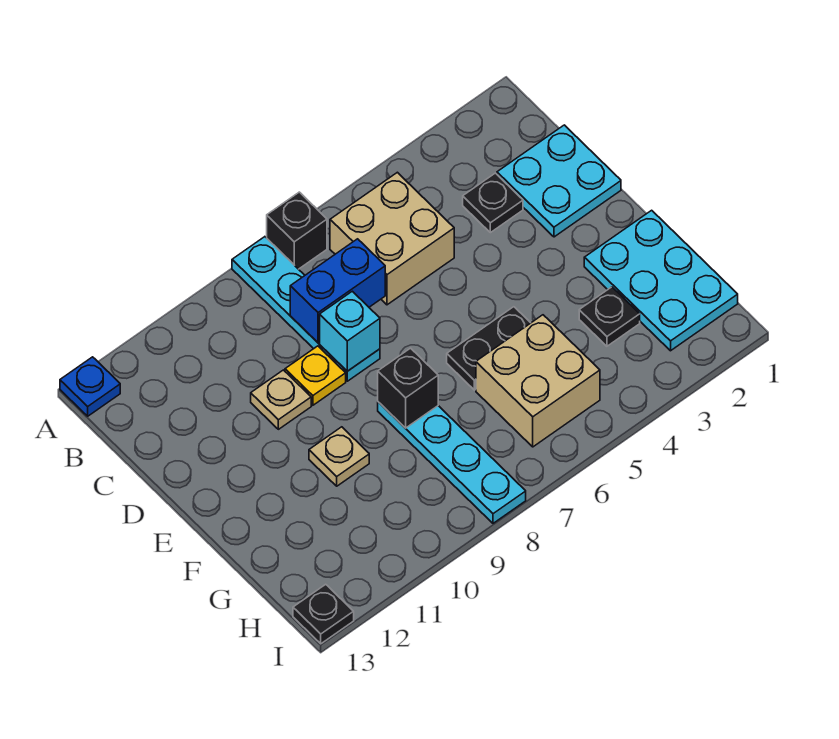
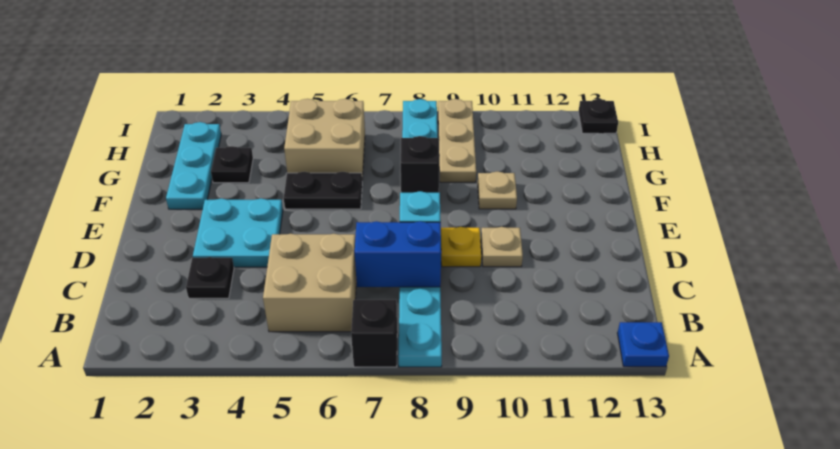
cyan 2x2 plate [497,125,621,237] -> cyan 2x2 plate moved to [193,198,283,267]
cyan 2x3 plate [584,210,738,351] -> cyan 1x3 plate [166,122,221,209]
none -> tan 1x3 plate [438,99,476,182]

